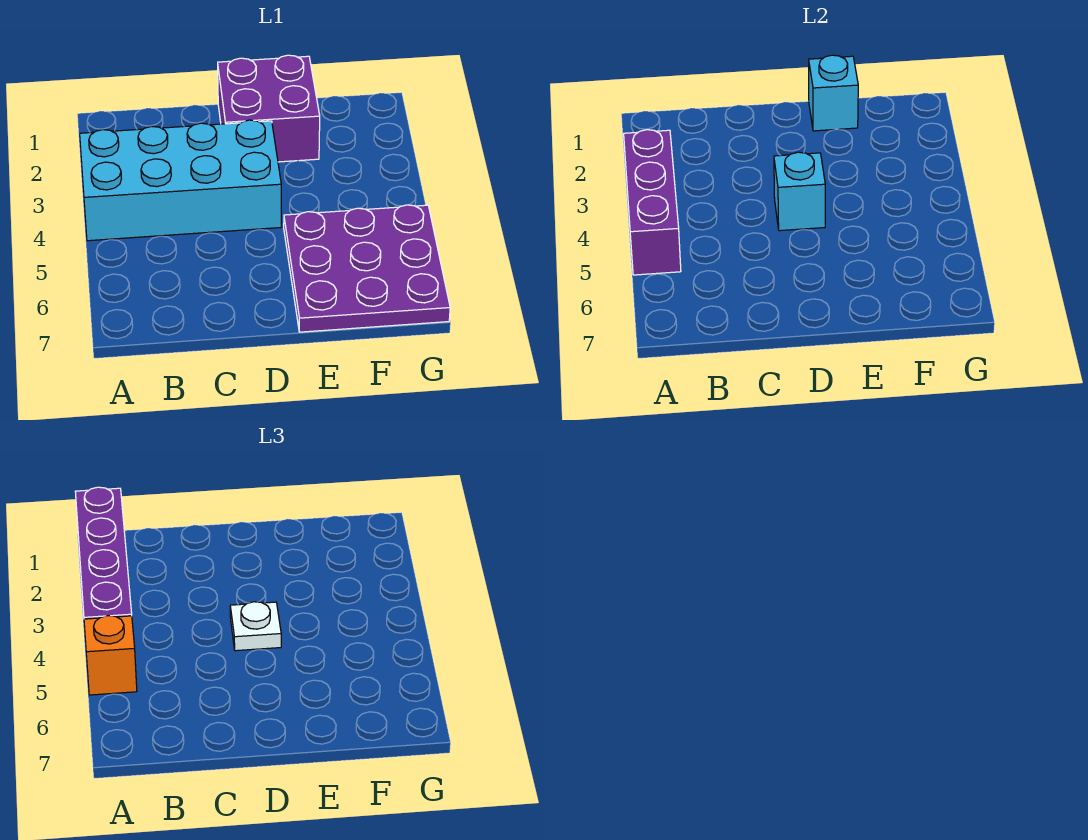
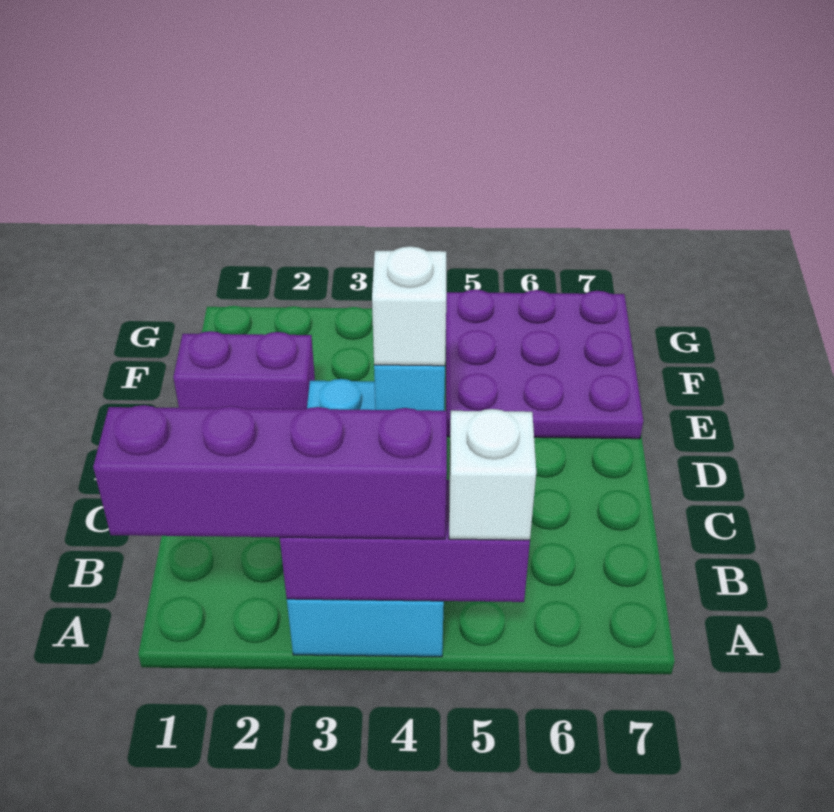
orange 1x1 brick [84,616,137,695] -> white 1x1 brick [449,409,536,540]
purple 2x2 brick [218,55,320,162] -> purple 1x2 brick [173,331,315,409]
white 1x1 plate [230,602,281,651] -> white 1x1 brick [372,246,446,366]
cyan 1x1 brick [809,55,858,131] -> none

